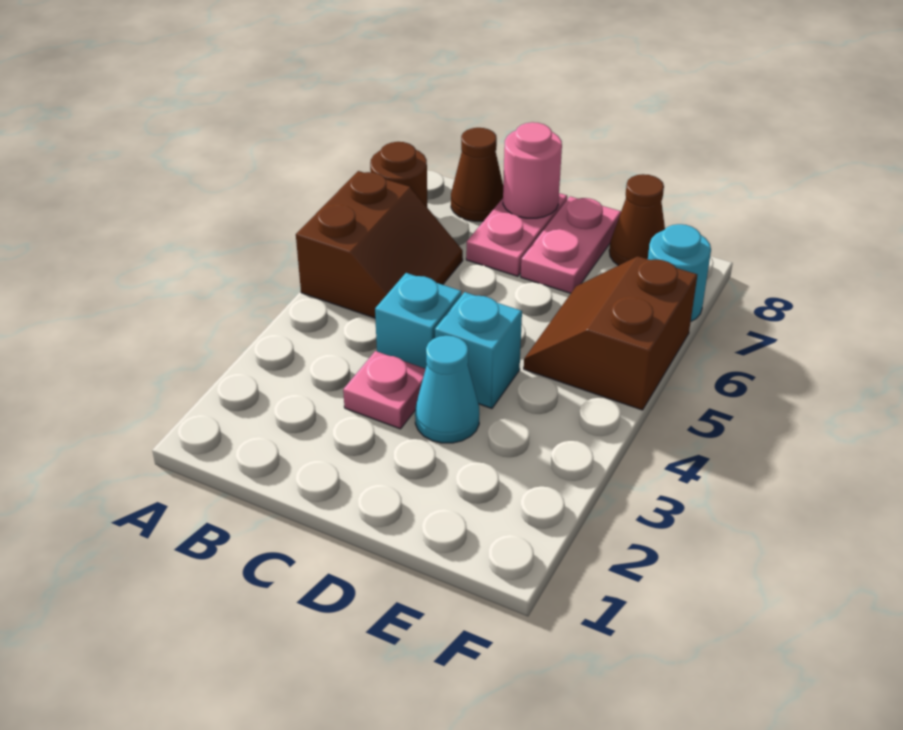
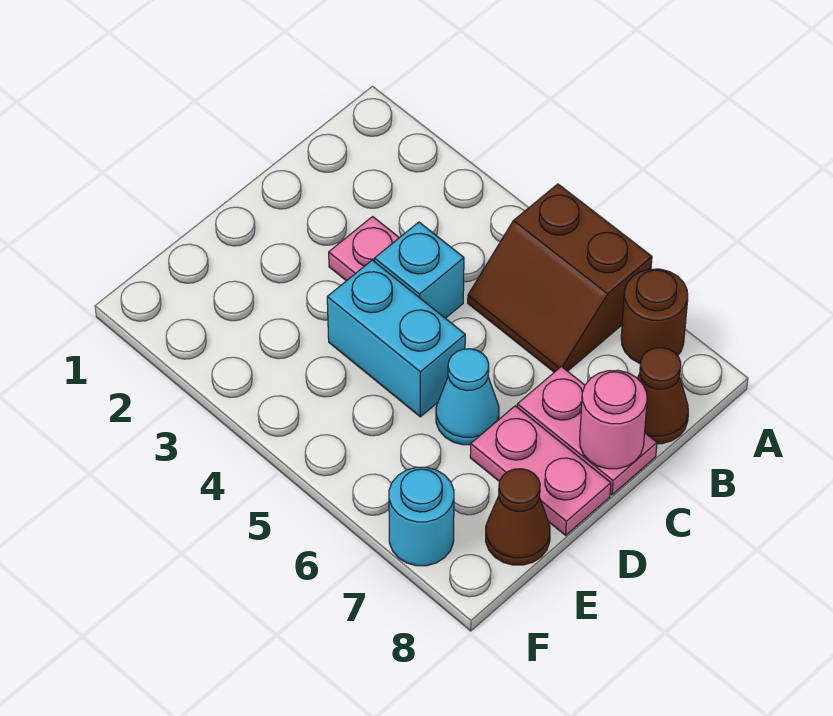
cyan 1x1 cone [415,335,479,443] -> cyan 1x1 cone moved to [436,349,499,445]
cyan 1x1 brick [435,292,522,408] -> cyan 1x2 brick [327,260,465,417]
brown 2x2 slope [524,256,697,410] -> none

